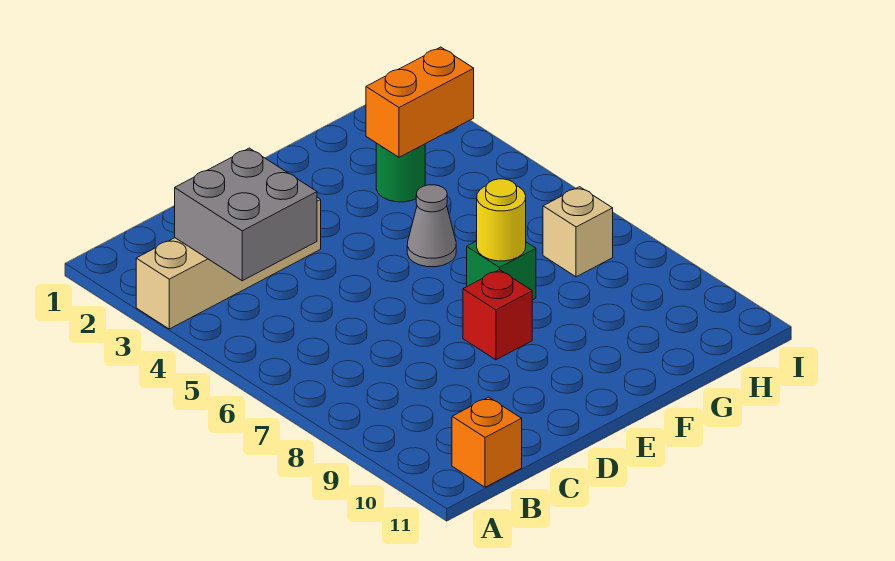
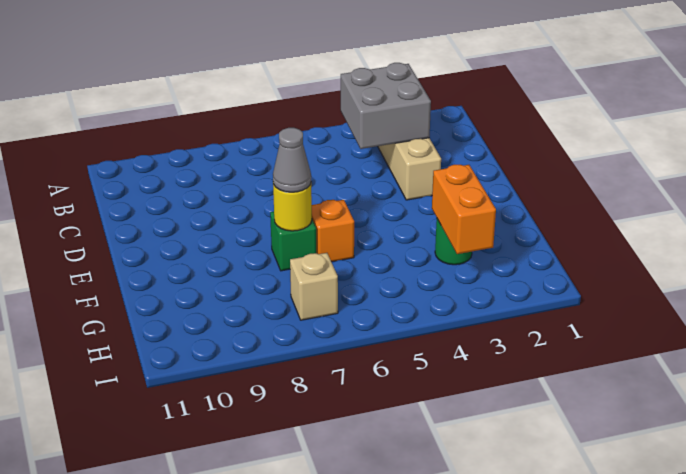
orange 1x1 brick [452,397,522,487] -> orange 1x1 brick moved to [312,200,354,262]
red 1x1 brick [463,270,532,360] -> none
grey 1x1 cone [407,185,456,267] -> grey 1x1 cone moved to [273,128,311,192]

